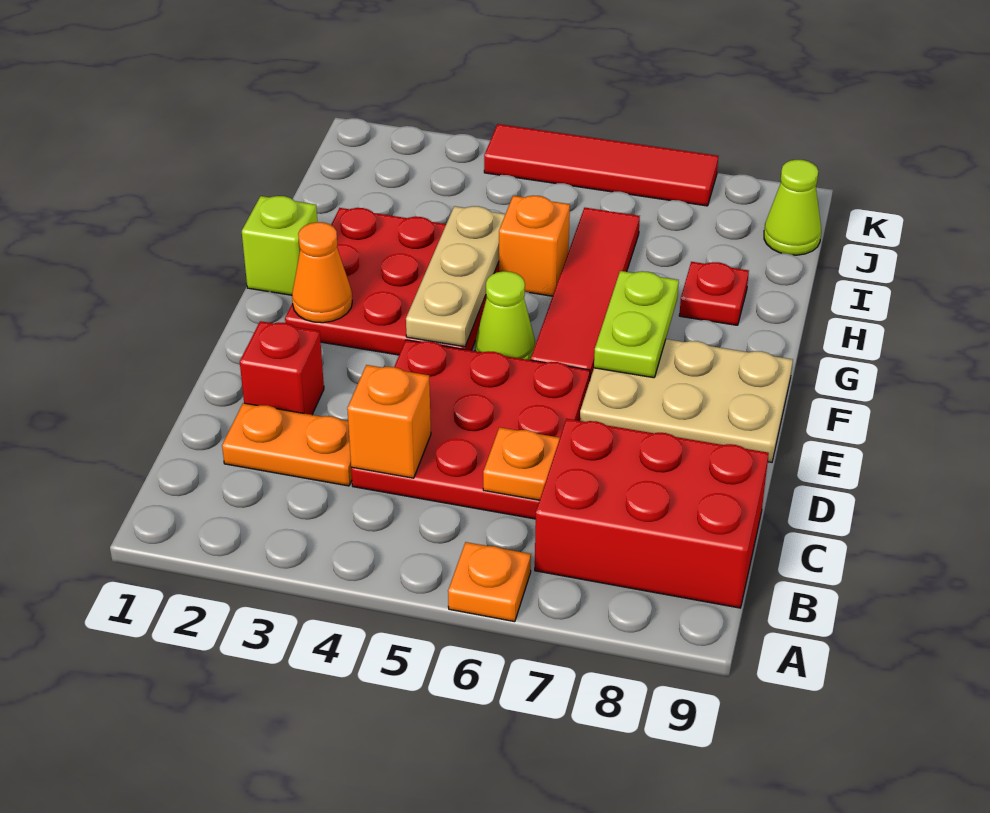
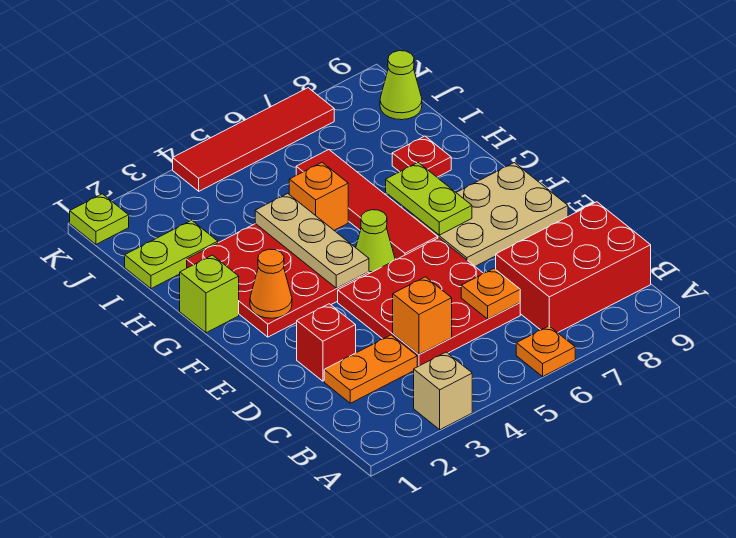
none -> tan 1x1 brick [414,352,472,430]
none -> lime 1x2 plate [125,220,218,289]
none -> lime 1x1 plate [70,194,129,244]

